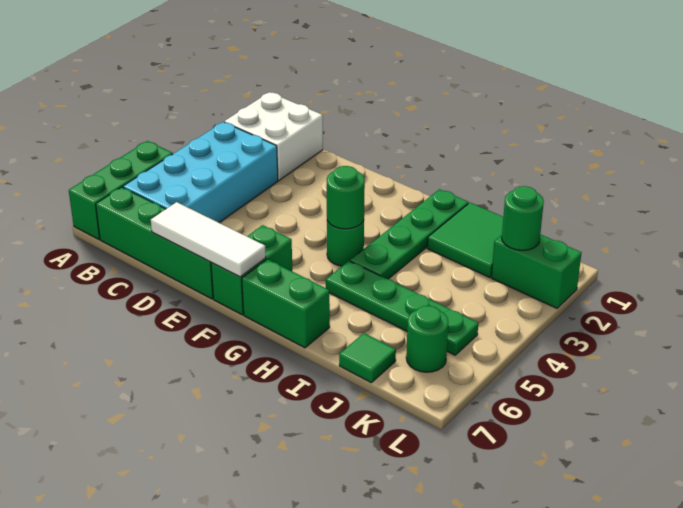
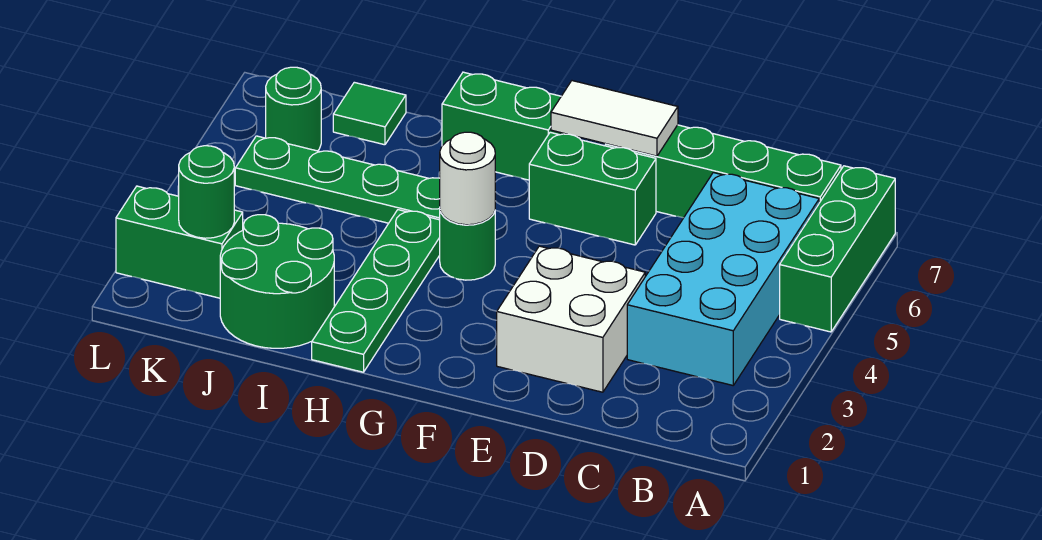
white 2x2 brick [224,92,323,180] -> white 2x2 brick moved to [497,246,645,392]
white 1x3 tile [151,202,266,277] -> white 1x2 tile [551,81,678,156]
green 1x2 brick [211,225,292,315] -> green 1x2 brick turned to [529,132,656,245]
green 1x1 round brick [327,166,365,229] -> white 1x1 round brick [440,132,495,225]
green 2x2 tile [427,203,503,277] -> green 2x2 round brick [220,215,334,348]

